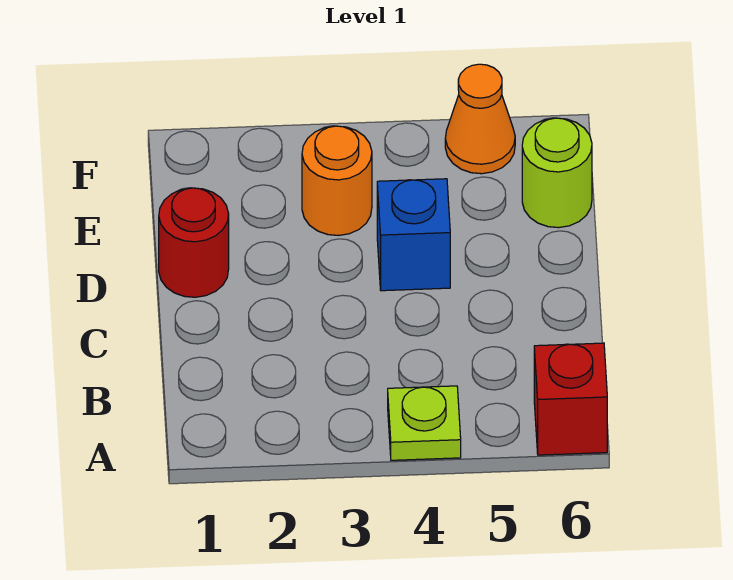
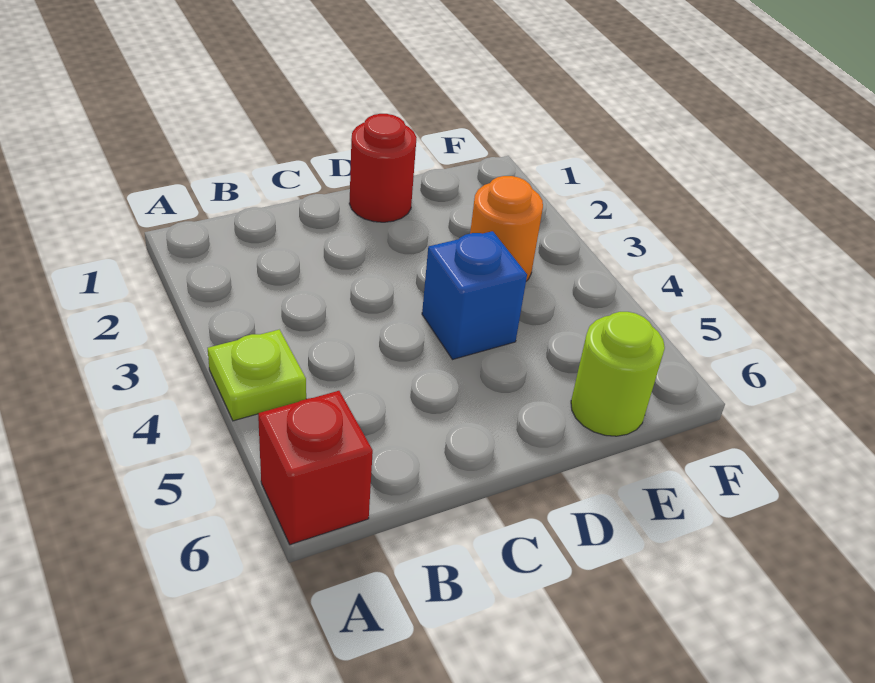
orange 1x1 cone [445,64,515,174] -> none

